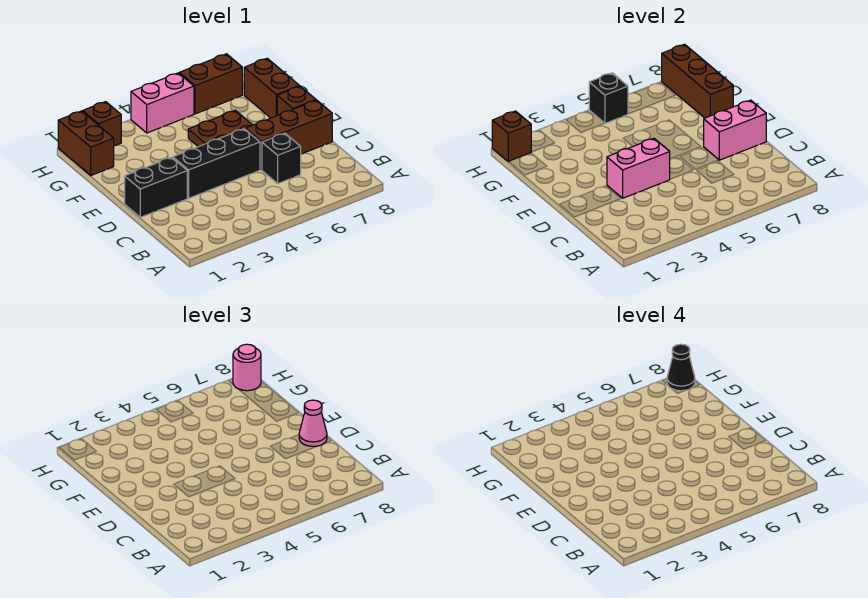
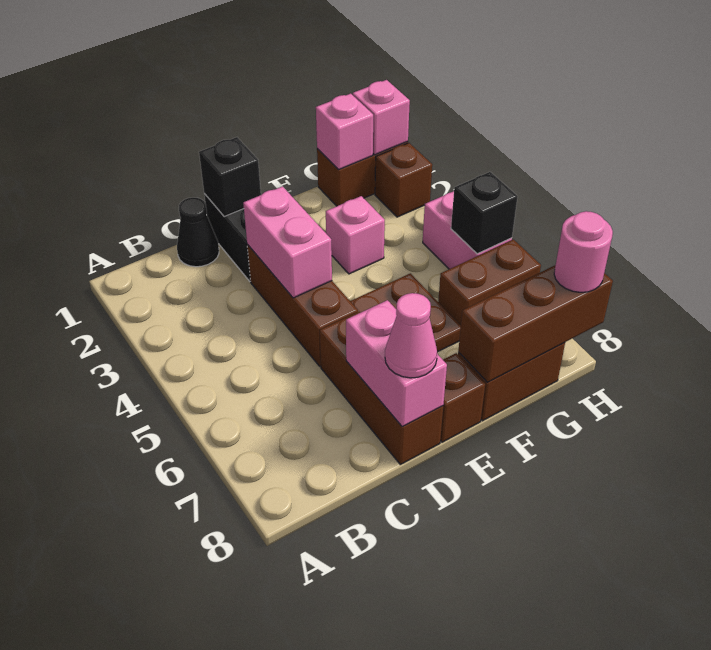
black 1x1 brick [262,133,301,184] -> black 1x1 brick moved to [199,137,261,217]
black 1x3 brick [173,129,260,198] -> brown 1x3 brick [247,245,358,366]
none -> pink 1x1 brick [326,196,385,274]
none -> pink 1x1 brick [316,94,373,170]
brown 1x1 brick [492,111,531,162] -> pink 1x1 brick [353,80,410,155]
brown 1x2 brick [179,54,242,114] -> brown 1x2 brick turned to [438,239,541,325]
black 1x1 cone [667,344,695,391] -> black 1x1 cone moved to [177,198,219,267]

